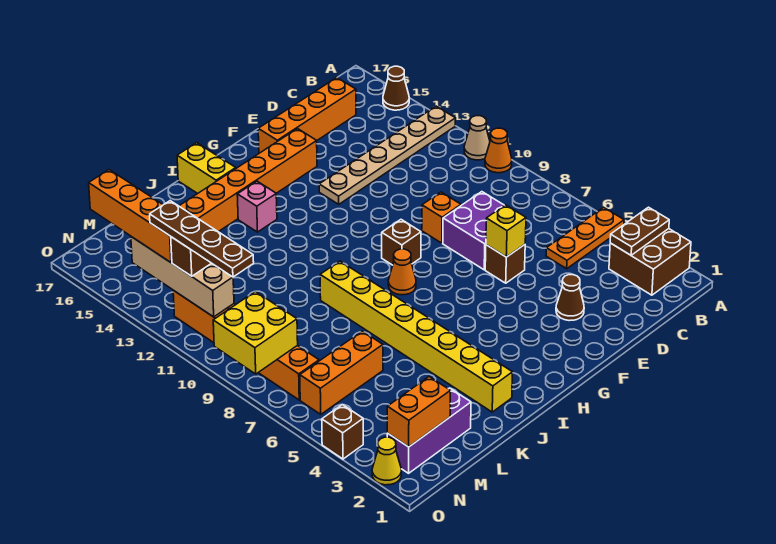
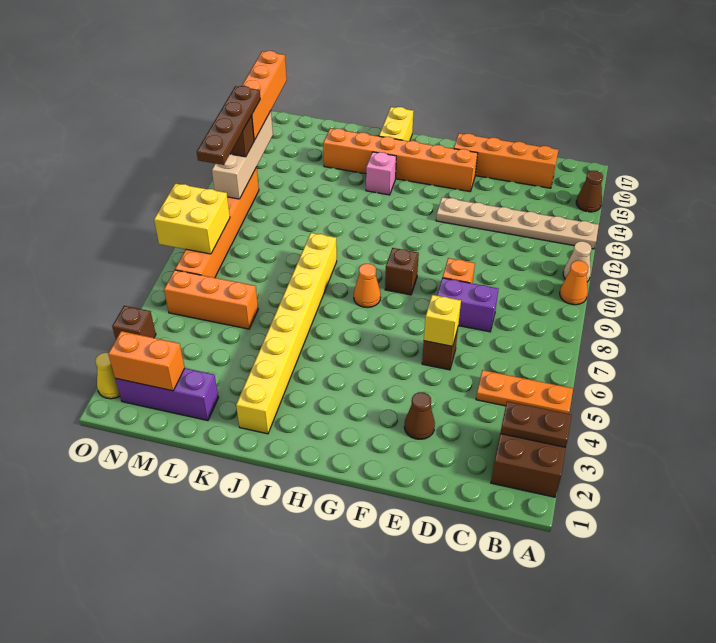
purple 2x2 brick [443,192,504,270] -> purple 1x2 brick [437,278,499,332]

